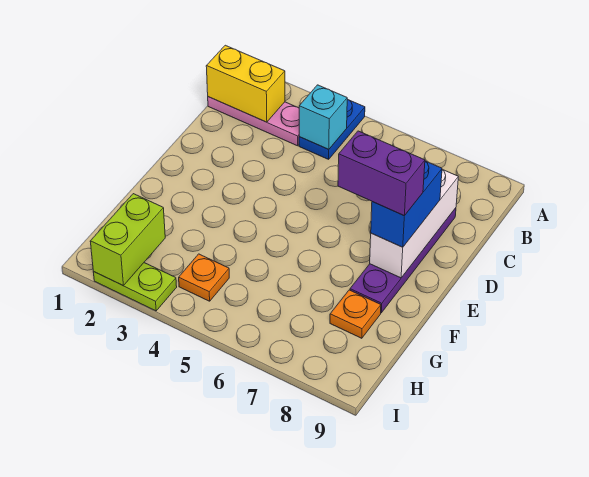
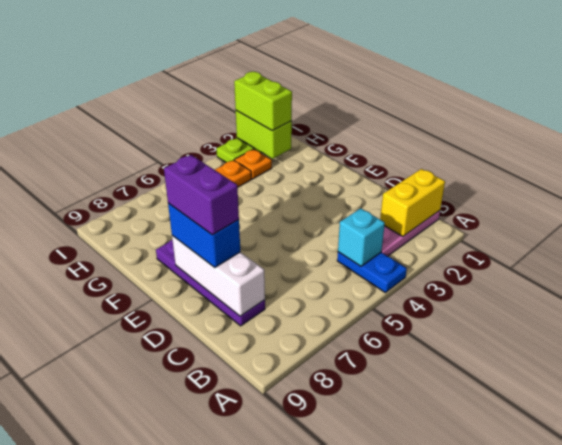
purple 1x2 brick [338,131,425,216] -> purple 1x2 brick turned to [164,155,239,235]
orange 1x1 plate [330,290,381,338] -> orange 1x1 plate moved to [234,149,272,179]
none -> lime 1x2 brick [234,72,292,131]

